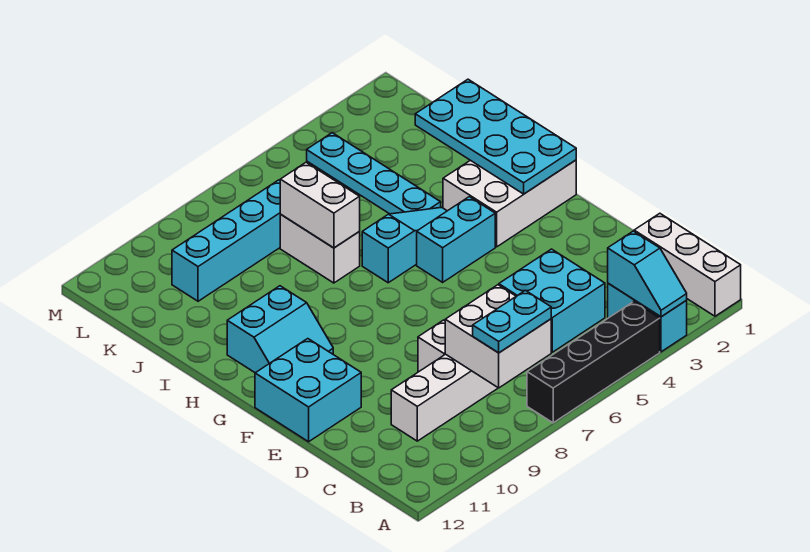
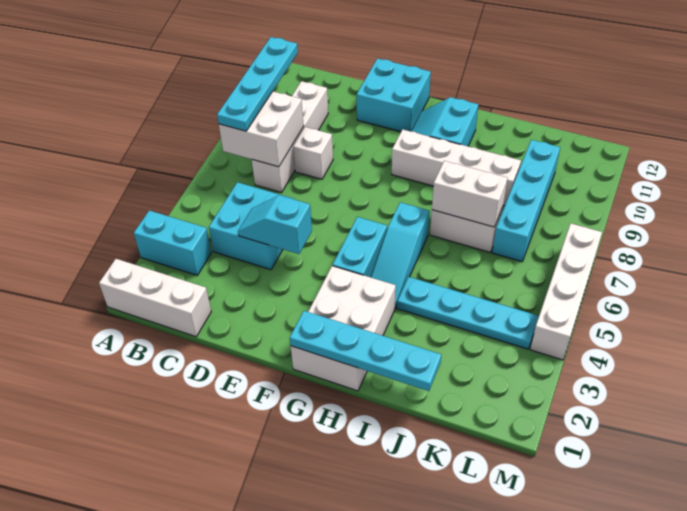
cyan 1x2 slope [608,231,687,317] -> cyan 1x2 slope moved to [238,195,312,254]
black 1x4 brick [527,302,660,423] -> none
cyan 1x2 plate [473,290,551,353] -> cyan 1x4 plate [217,37,298,131]
cyan 2x4 plate [415,79,576,194] -> cyan 1x4 plate [290,311,441,391]
none -> white 1x4 brick [392,129,521,206]
none -> white 1x4 brick [530,224,602,360]

